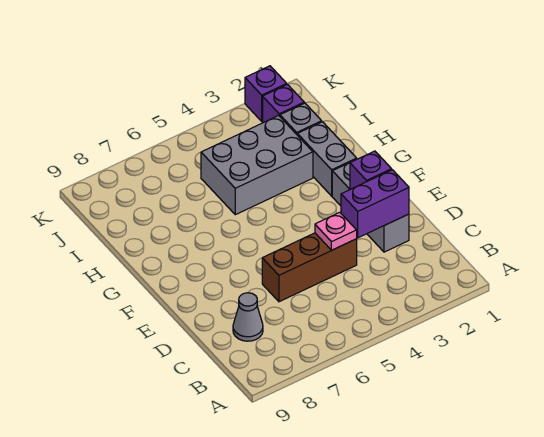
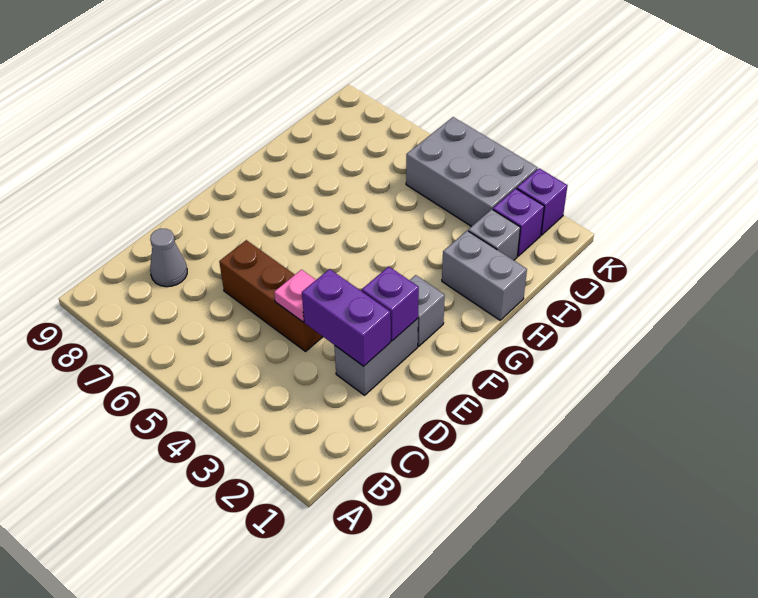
grey 1x2 brick [297,122,357,196] -> grey 1x2 brick turned to [442,231,527,320]
grey 2x3 brick [201,116,313,215] -> grey 2x3 brick moved to [406,117,537,227]

